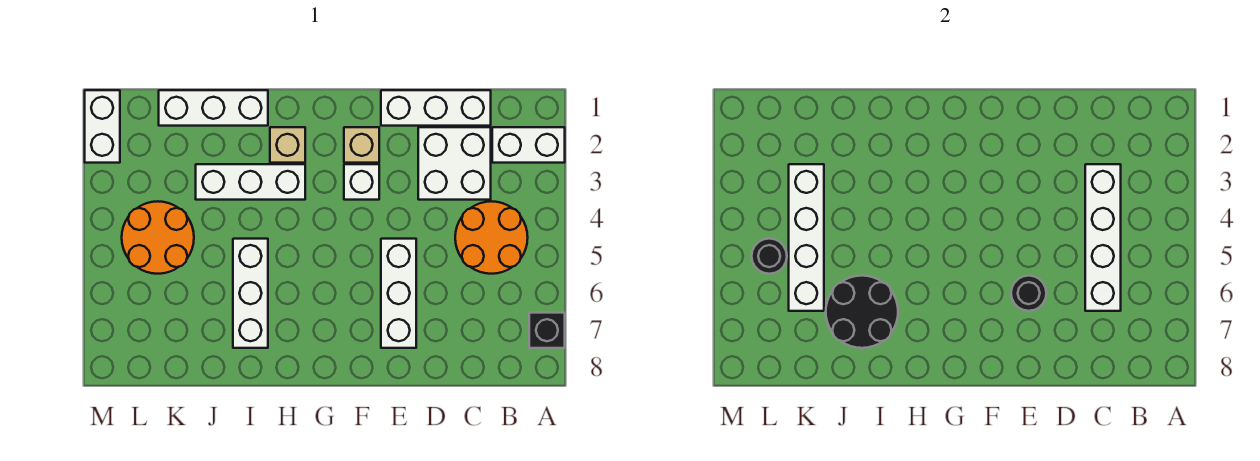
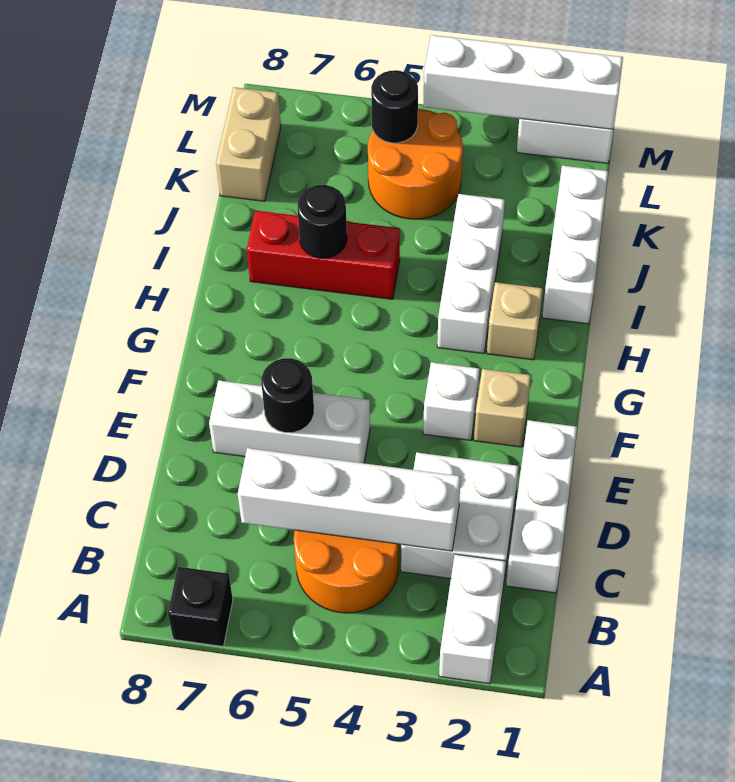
white 1x3 brick [233,239,268,348] -> red 1x3 brick [247,211,400,299]
black 2x2 round brick [826,276,898,348] -> black 1x1 round brick [298,185,347,258]
white 1x4 brick [789,164,824,311] -> white 1x4 brick moved to [423,35,623,129]
none -> tan 1x2 brick [216,87,281,201]

